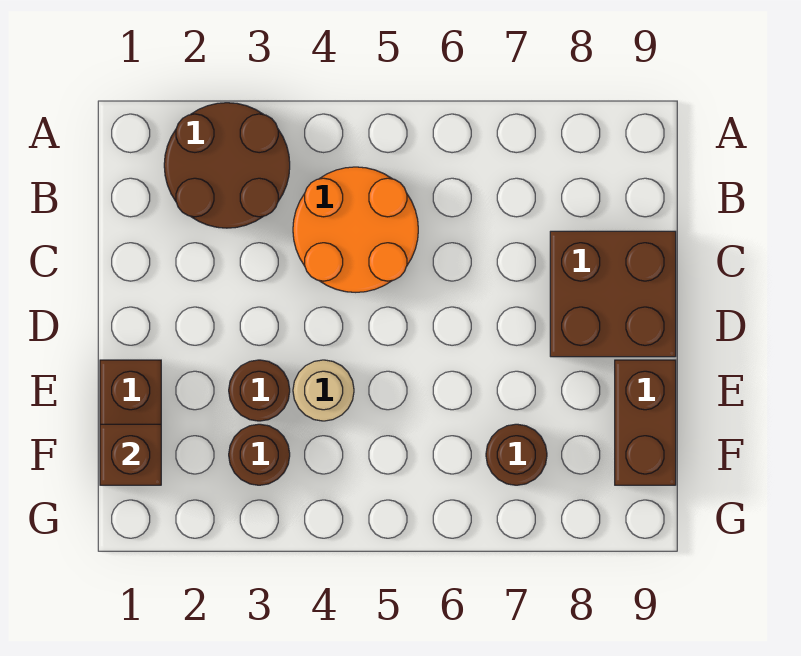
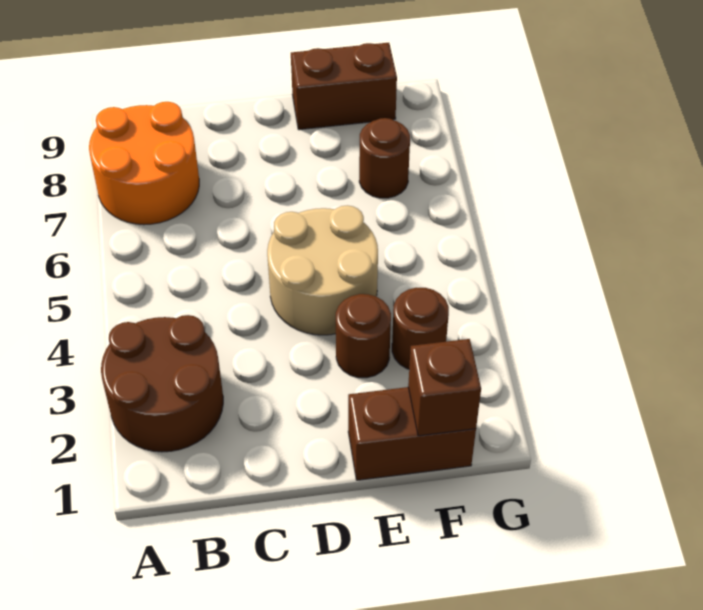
orange 2x2 round brick [293,167,418,292] -> orange 2x2 round brick moved to [89,102,199,225]
brown 2x2 brick [550,231,676,357] -> none
tan 1x1 round brick [293,360,354,421] -> tan 2x2 round brick [267,205,378,335]

